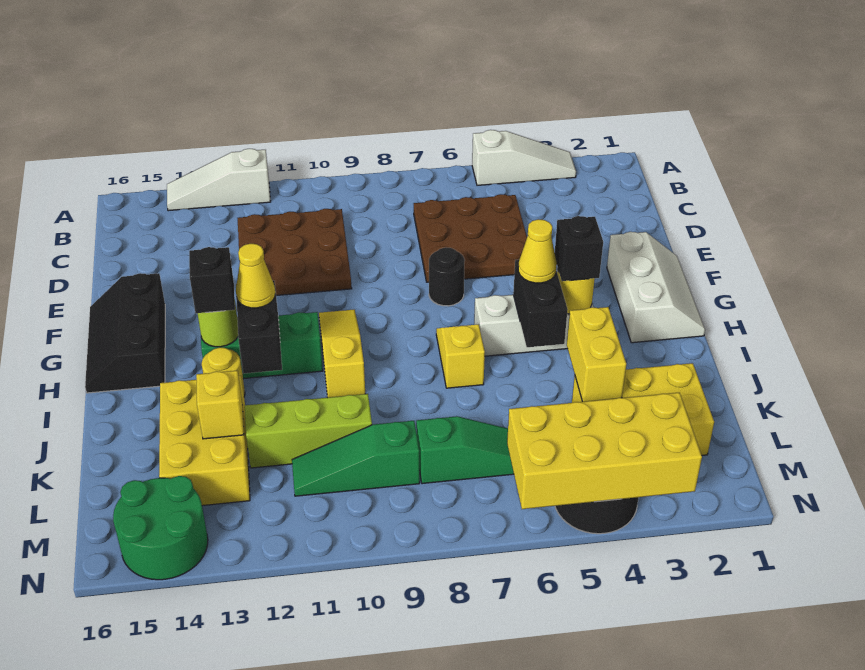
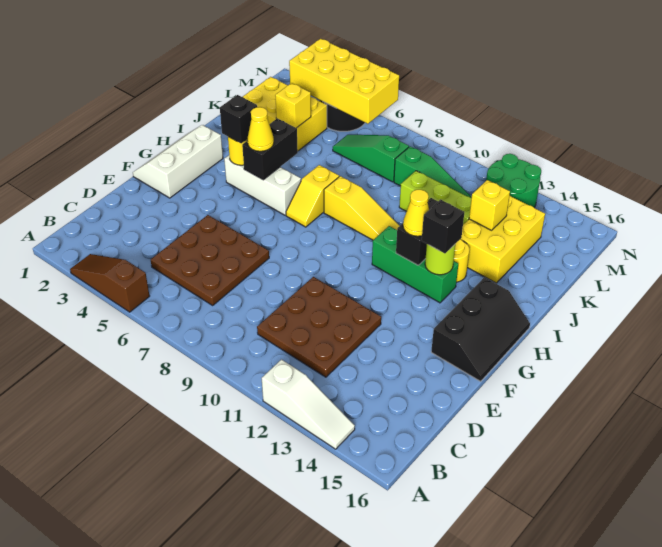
white 1x3 slope [472,130,576,185] -> brown 1x3 slope [70,254,150,312]
black 1x1 round brick [429,247,465,306] -> none
yellow 1x3 slope [319,310,365,397] -> yellow 1x3 slope turned to [324,176,399,240]
yellow 1x2 brick [567,307,626,402] -> yellow 1x1 brick [275,83,311,128]
green 2x2 round brick [113,476,208,580] -> green 2x2 round brick moved to [486,154,541,208]

